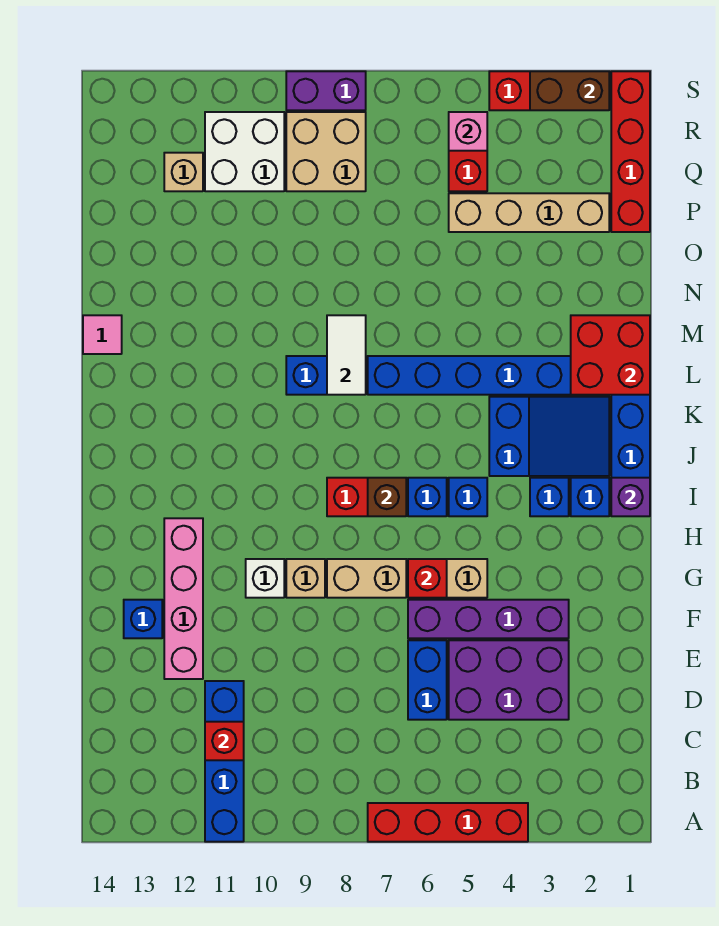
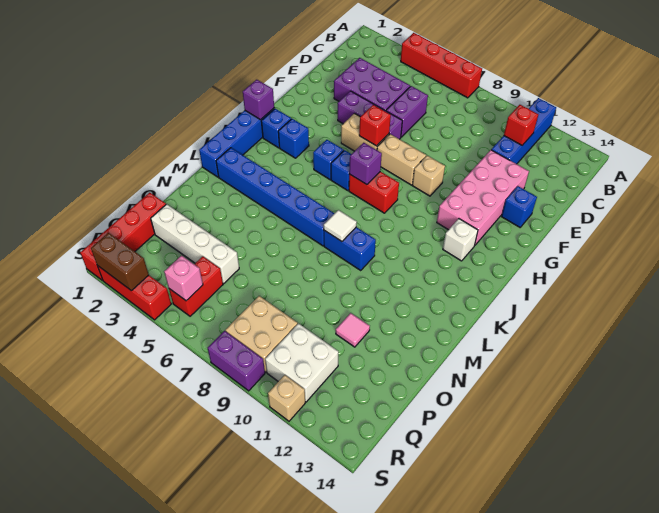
blue 1x2 brick [408,640,447,720] -> purple 1x2 brick [386,86,428,137]
pink 1x4 brick [164,518,203,679] -> pink 2x4 brick [437,150,529,245]
purple 1x4 brick [408,600,569,638] -> purple 1x3 brick [338,91,402,139]
white 1x1 brick [246,559,284,598] -> white 1x1 brick moved to [443,219,478,261]
brown 1x1 brick [368,478,406,516] -> purple 1x1 brick [349,143,382,185]
blue 2x3 slope [489,397,609,476] -> none
red 2x2 brick [571,315,650,395] -> none
white 1x2 tile [327,315,366,395] -> white 1x1 tile [324,210,357,241]
pink 1x1 tile [83,315,122,354] -> pink 1x1 tile moved to [336,313,370,347]
tan 1x4 brick [449,193,609,232] -> white 1x4 brick [151,204,239,283]
tan 1x1 brick [164,153,203,191] -> tan 1x1 brick moved to [268,375,305,421]

